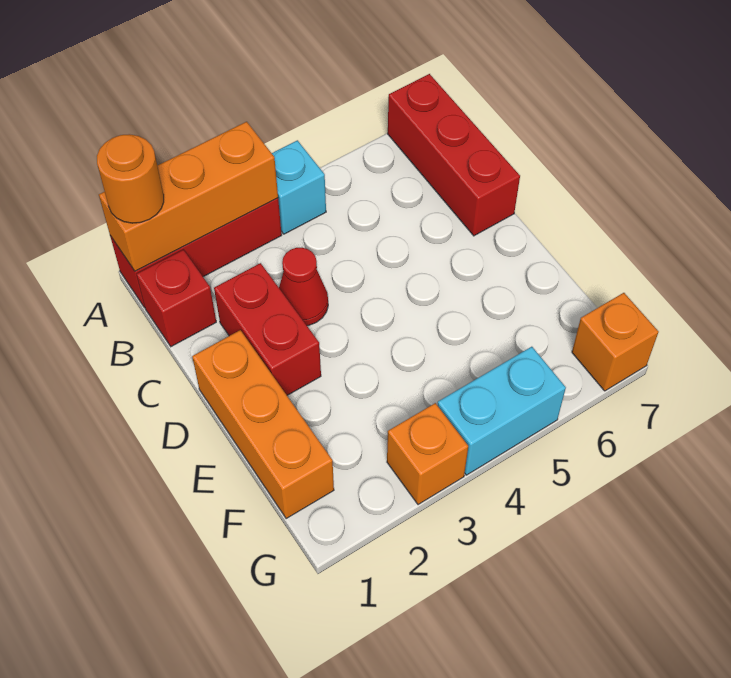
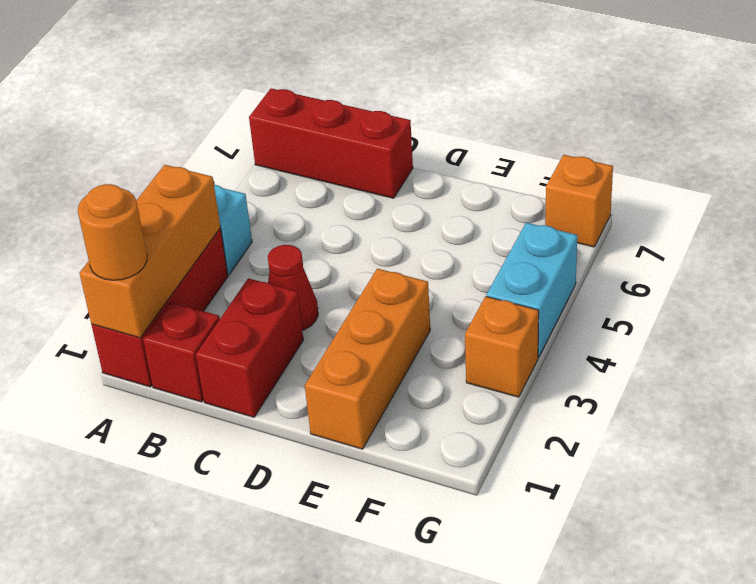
red 1x2 brick [214,263,321,395] -> red 1x2 brick turned to [196,278,303,417]
orange 1x3 brick [192,330,334,519] -> orange 1x3 brick turned to [305,269,430,449]

